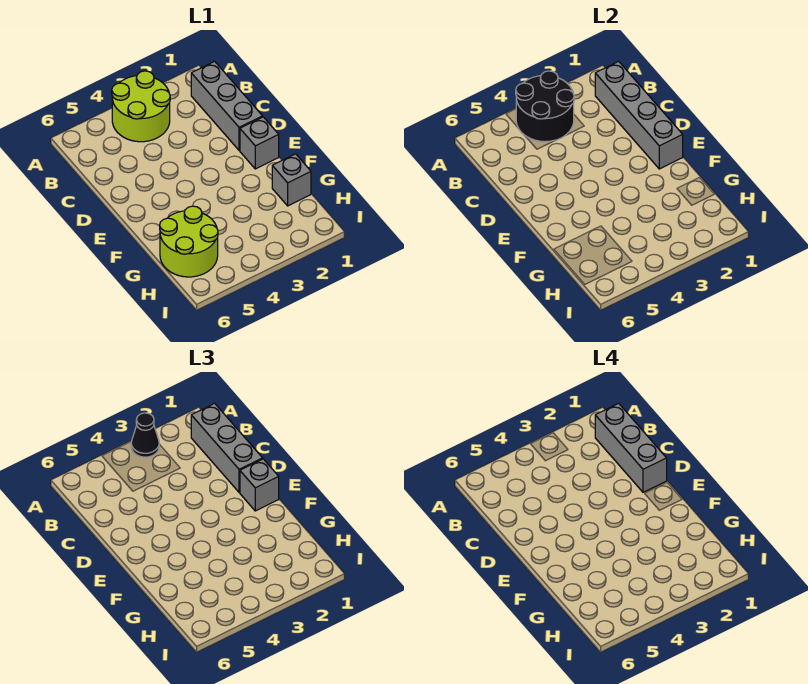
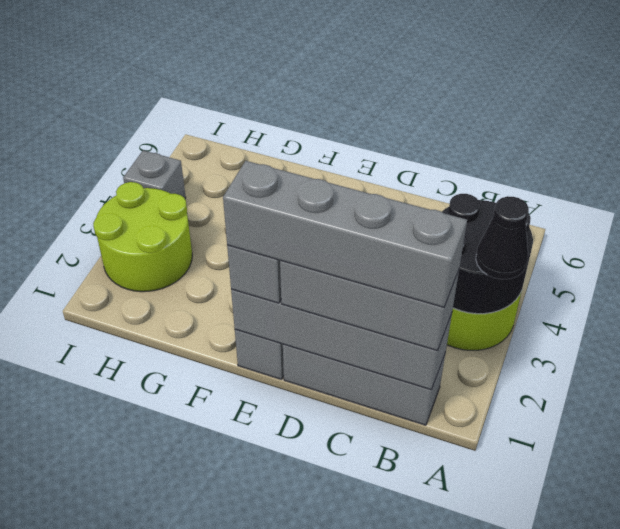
grey 1x3 brick [595,403,667,492] -> grey 1x4 brick [223,161,467,307]
grey 1x1 brick [272,154,311,206] -> grey 1x1 brick moved to [123,150,186,199]
lime 2x2 round brick [160,206,218,277] -> lime 2x2 round brick moved to [93,182,192,292]

